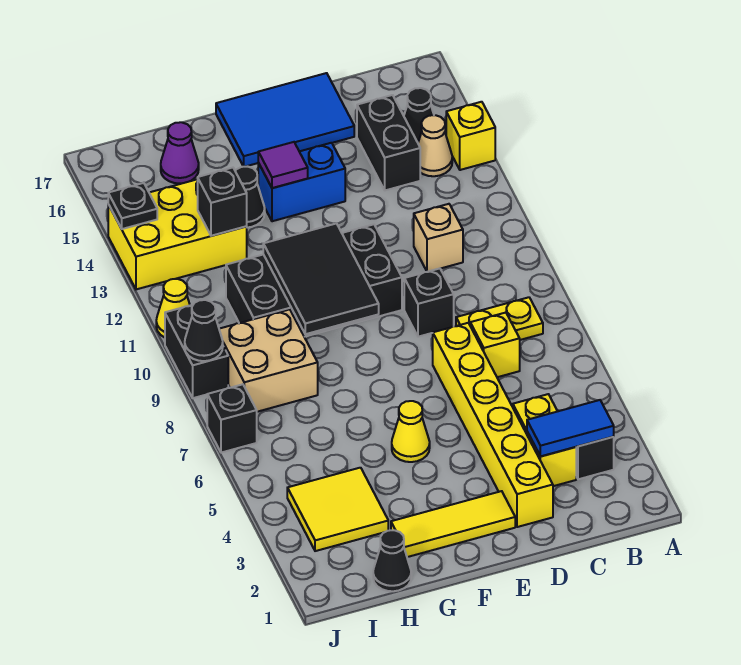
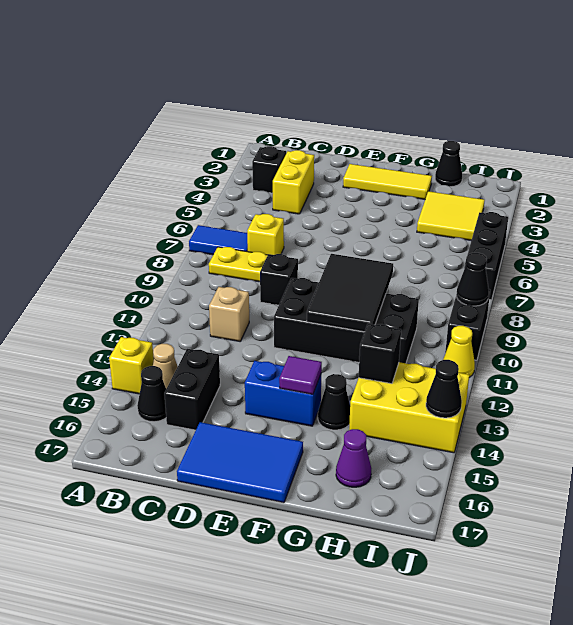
blue 1x2 tile [527,400,614,456] -> blue 1x2 tile moved to [189,225,248,255]
yellow 1x6 brick [433,323,553,527] -> none
yellow 1x1 cone [392,401,430,462] -> none
tan 2x2 brick [219,309,318,412] -> none
black 1x1 brick [207,384,257,453] -> black 1x3 brick [464,212,508,300]
black 1x1 plate [108,183,157,229] -> black 1x1 cone [426,360,462,418]

